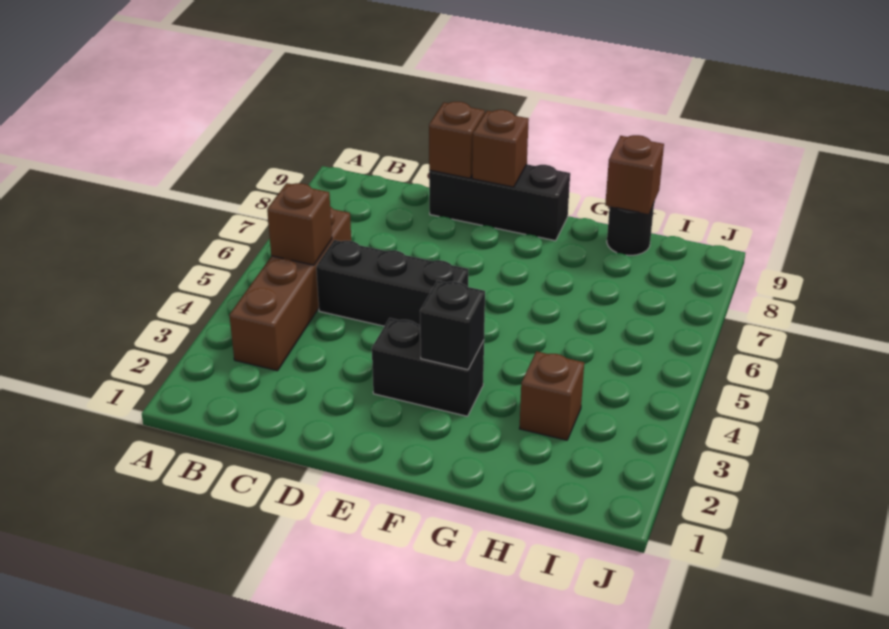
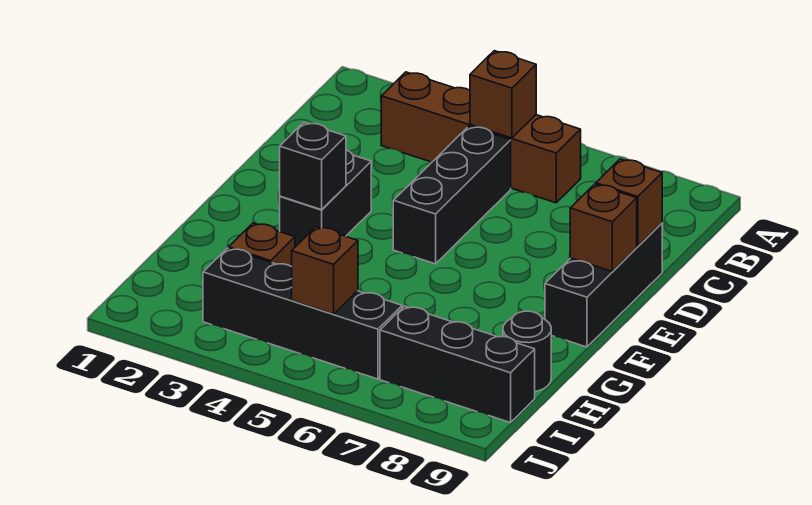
brown 1x1 brick [605,135,664,214] -> brown 1x1 brick moved to [292,227,358,314]
none -> black 1x4 brick [203,248,402,379]
none -> black 1x3 brick [380,306,535,423]

